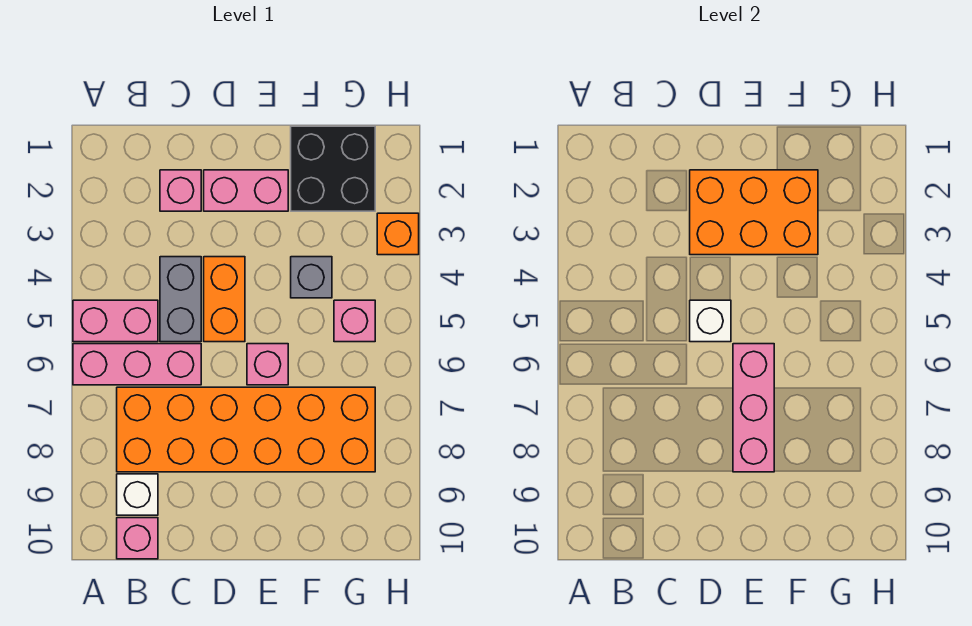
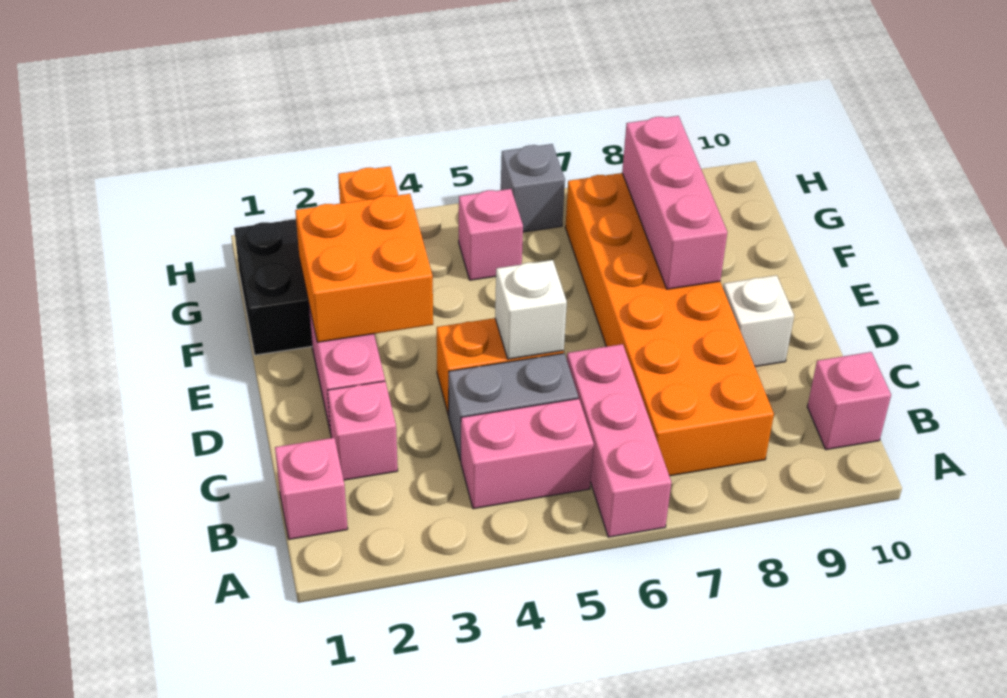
pink 1x2 brick [73,300,158,342] -> pink 1x2 brick turned to [461,399,594,509]
white 1x1 brick [117,474,158,515] -> white 1x1 brick moved to [723,275,794,367]
orange 2x3 brick [690,170,818,255] -> orange 2x2 brick [295,194,433,342]
pink 1x1 brick [247,344,288,385] -> pink 1x1 brick moved to [275,438,348,539]
pink 1x3 brick [733,344,774,472] -> pink 1x3 brick turned to [622,116,727,289]
grey 1x1 brick [291,257,332,298] -> grey 1x1 brick moved to [501,144,565,232]

